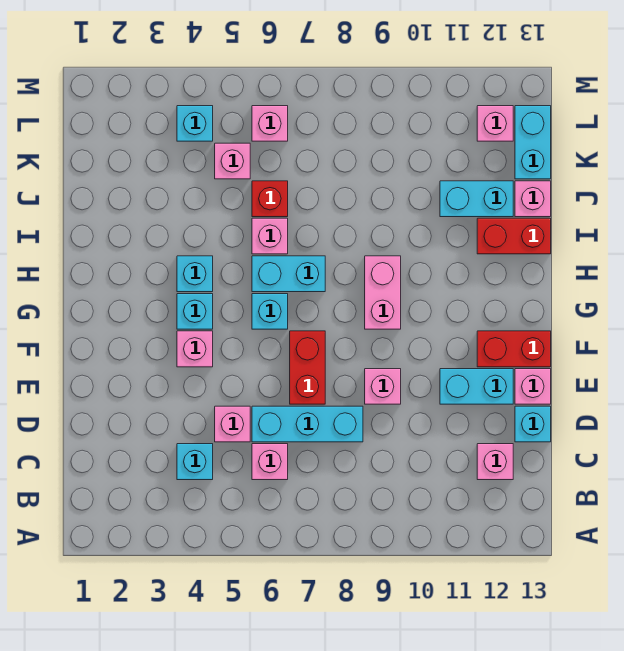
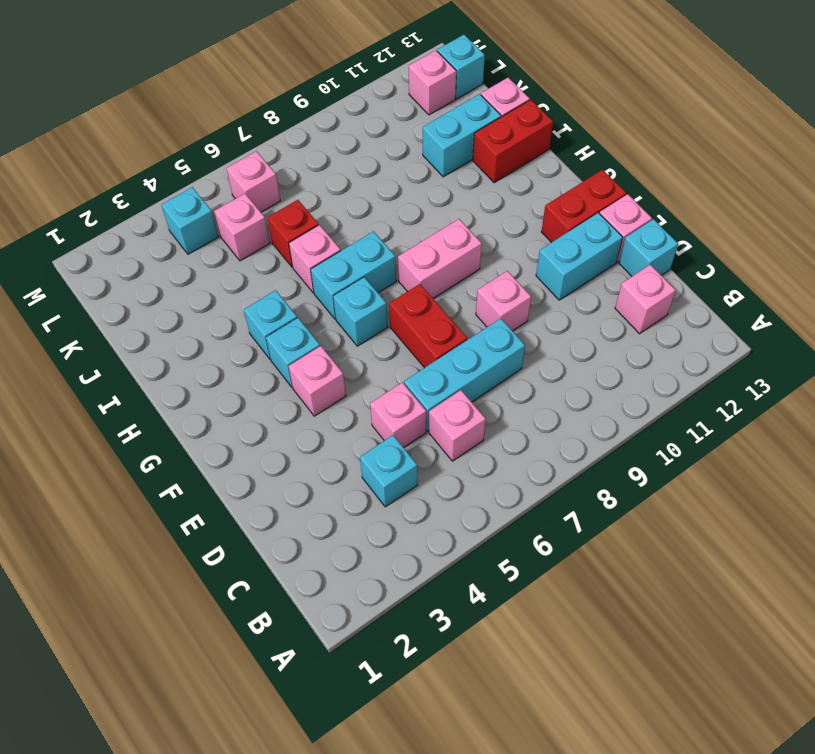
pink 1x2 brick [365,256,401,329] -> pink 1x2 brick turned to [398,219,482,298]
cyan 1x2 brick [515,106,551,179] -> cyan 1x1 brick [437,35,485,99]

